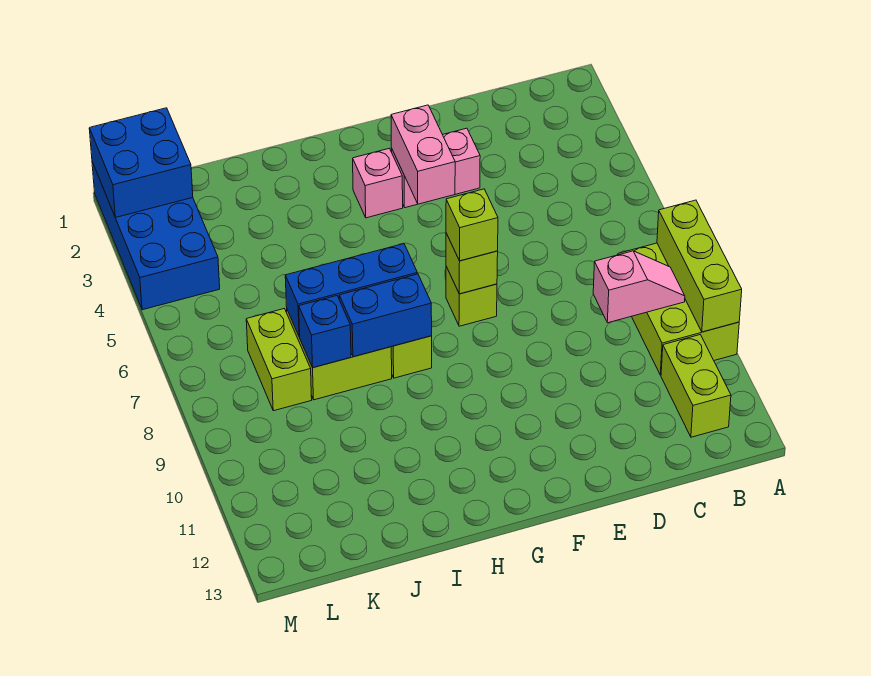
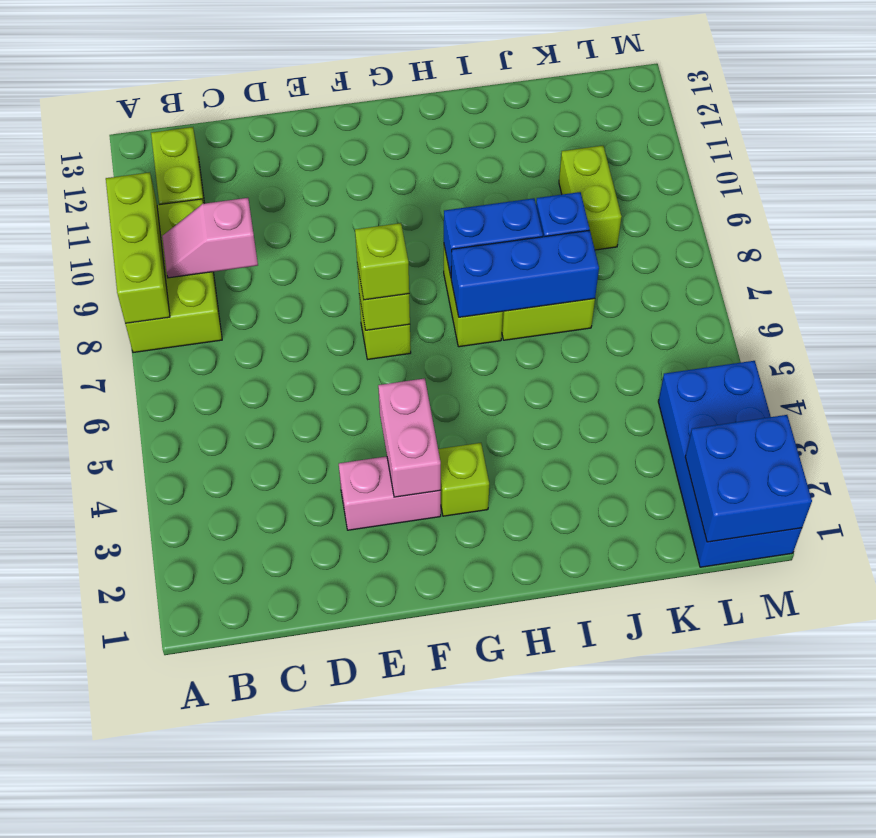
pink 1x1 brick [353,148,403,218] -> lime 1x1 brick [438,443,489,516]
lime 1x2 brick [246,309,312,411] -> lime 1x2 brick moved to [559,146,622,250]

